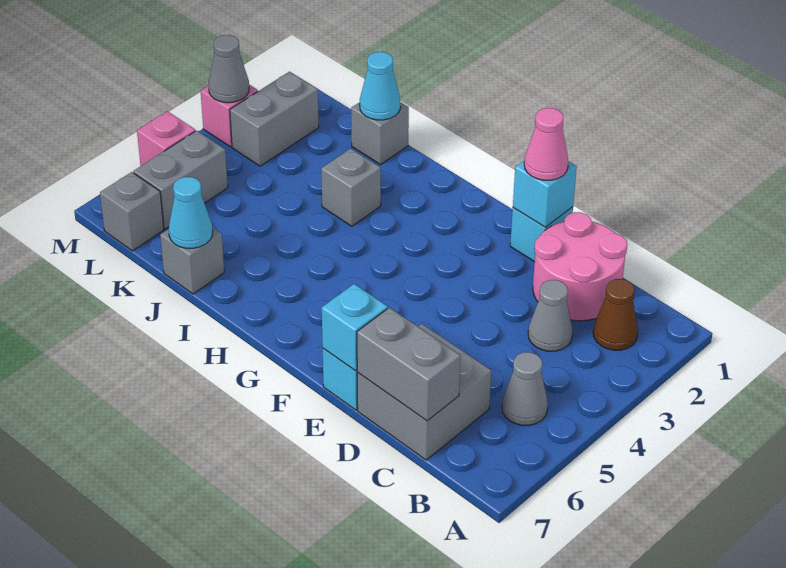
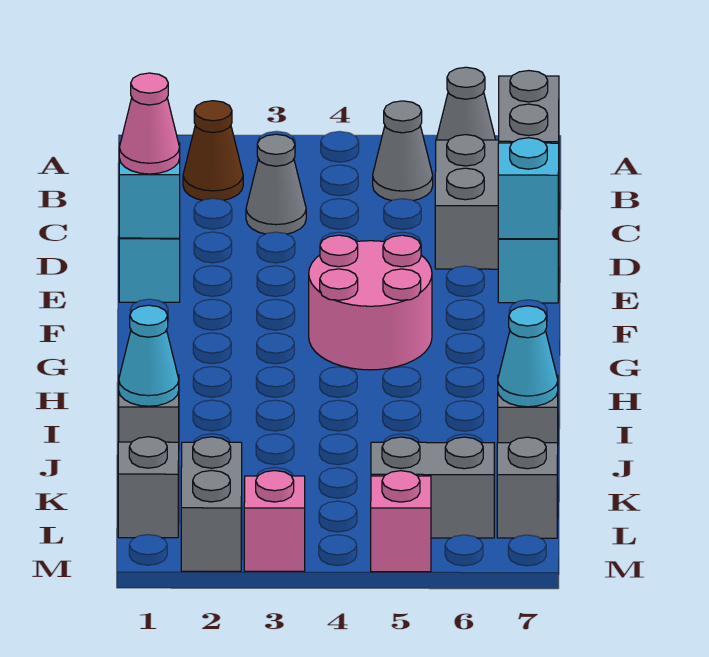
pink 2x2 round brick [533,212,627,321] -> pink 2x2 round brick moved to [309,235,432,370]
grey 1x1 brick [321,148,381,226] -> grey 1x1 brick moved to [118,437,179,538]
grey 1x2 brick [230,72,319,166] -> grey 1x2 brick turned to [181,437,242,571]
grey 1x1 cone [209,35,249,103] -> grey 1x1 cone moved to [436,67,495,140]

